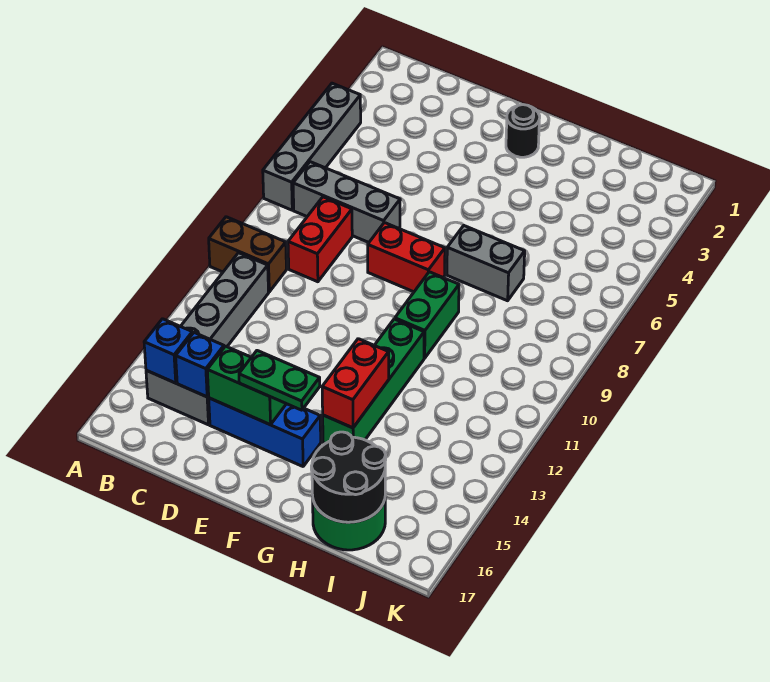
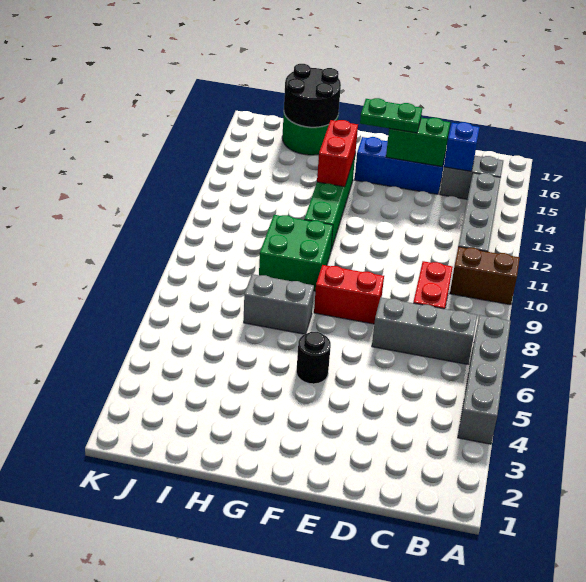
blue 1x1 brick [144,319,192,383] -> none
black 1x1 round brick [506,105,540,157] -> black 1x1 round brick moved to [296,332,331,384]
green 1x2 brick [395,272,459,358] -> green 2x2 brick [259,215,333,291]

